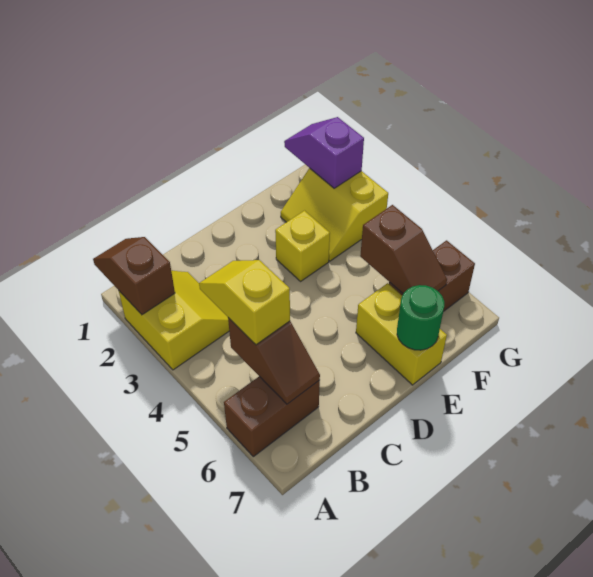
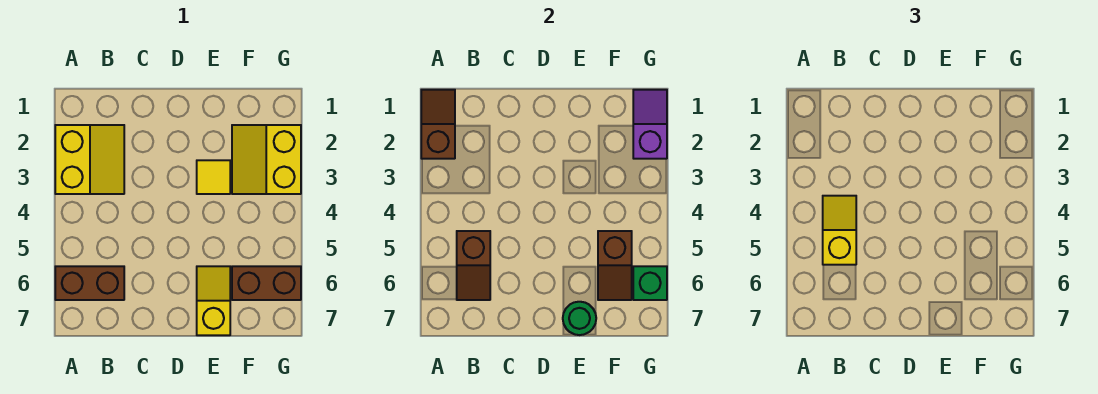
yellow 1x1 brick [275,211,330,281] -> yellow 1x1 tile [197,160,230,194]
yellow 1x2 brick [356,283,447,385] -> yellow 1x2 slope [197,266,230,335]
none -> green 1x1 brick [633,266,667,300]

